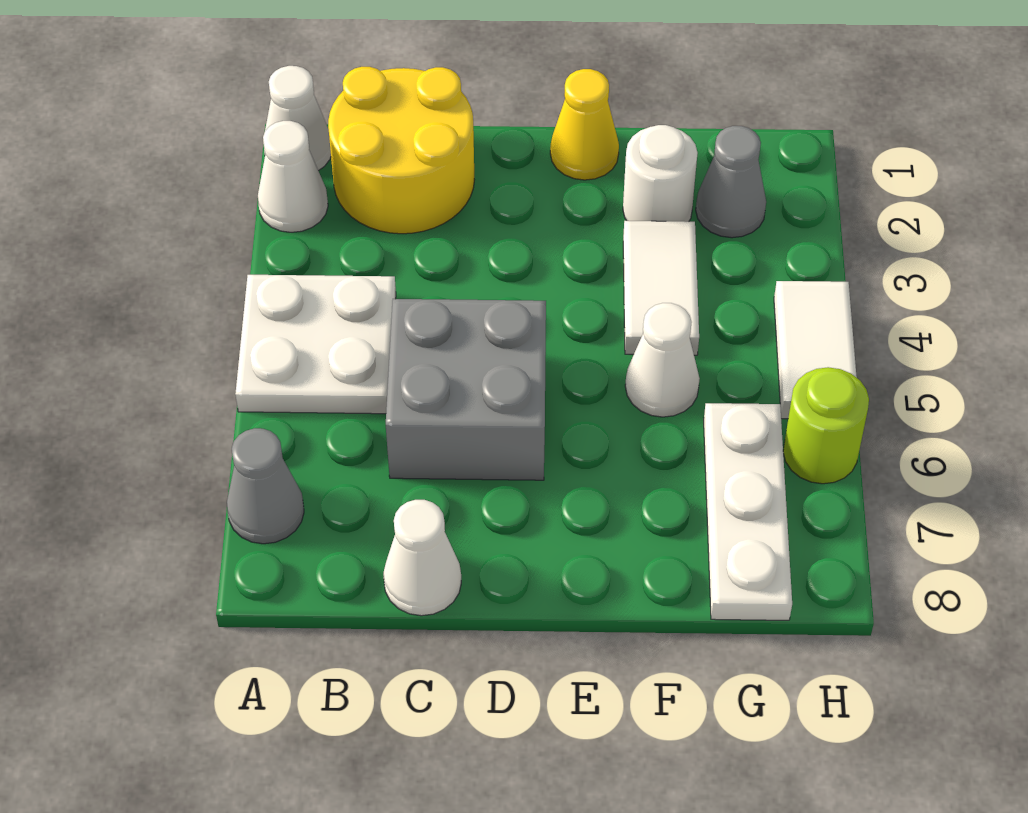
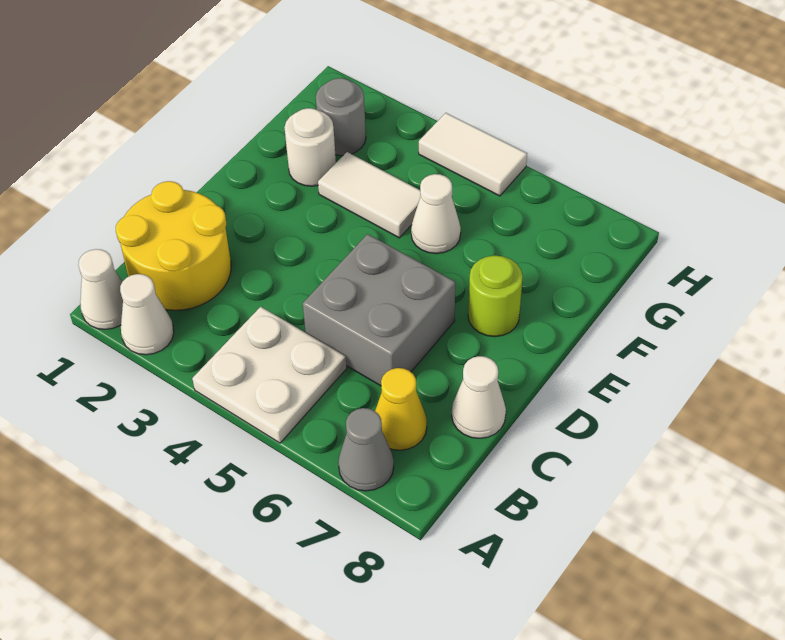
yellow 1x1 cone [550,69,619,180] -> yellow 1x1 cone moved to [375,368,427,450]
grey 1x1 cone [696,126,766,238] -> grey 1x1 round brick [316,78,366,156]
white 1x3 plate [704,403,792,620] -> none
lime 1x1 round brick [783,367,869,484] -> lime 1x1 round brick moved to [468,256,523,337]

